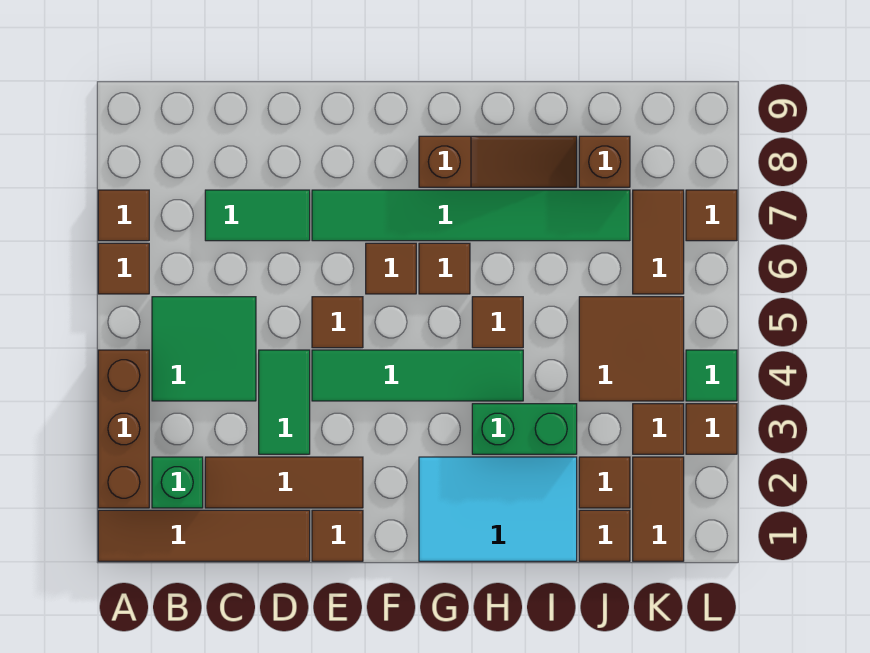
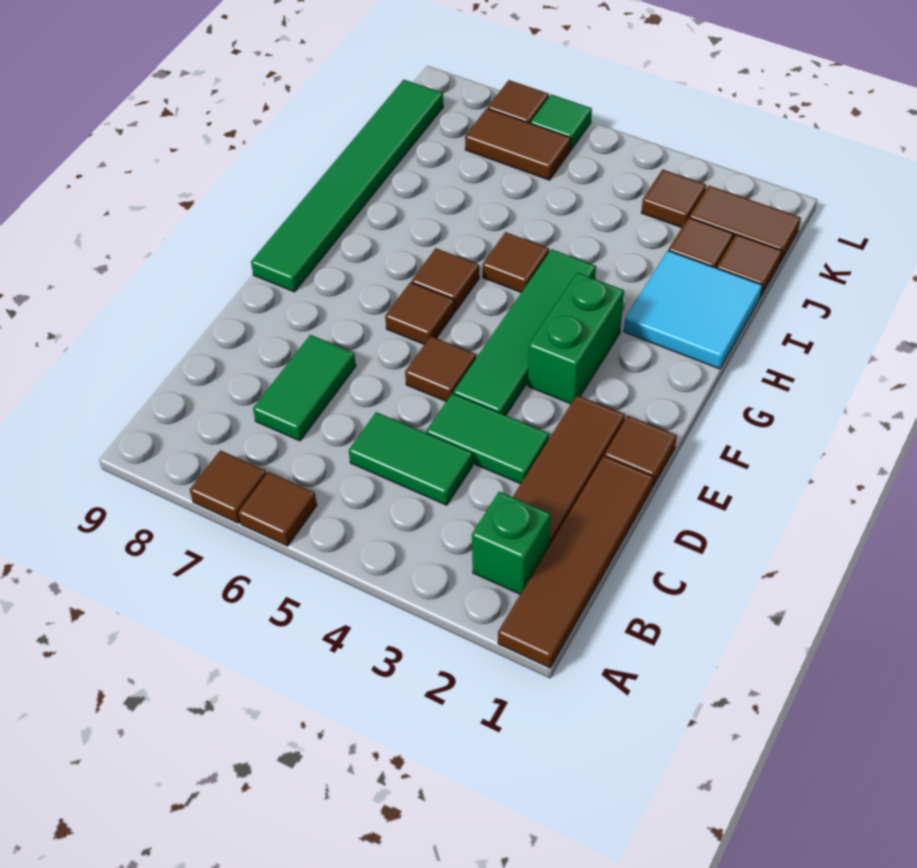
brown 1x3 brick [98,350,149,508] -> none
green 2x2 tile [152,297,256,401] -> green 1x2 tile [349,412,473,505]
green 1x6 tile [312,190,630,241] -> green 1x6 tile moved to [251,80,443,292]
cyan 2x3 tile [419,457,577,561] -> cyan 2x2 tile [624,251,762,369]
brown 1x3 slope [419,136,577,187] -> none
green 1x2 brick [472,404,577,454] -> green 1x2 brick moved to [528,273,624,404]
brown 2x2 tile [579,297,684,401] -> none
brown 1x1 brick [579,136,630,187] -> none
brown 1x1 tile [686,404,737,454] -> none
green 1x1 tile [686,350,737,401] -> green 1x1 tile moved to [530,95,592,150]

